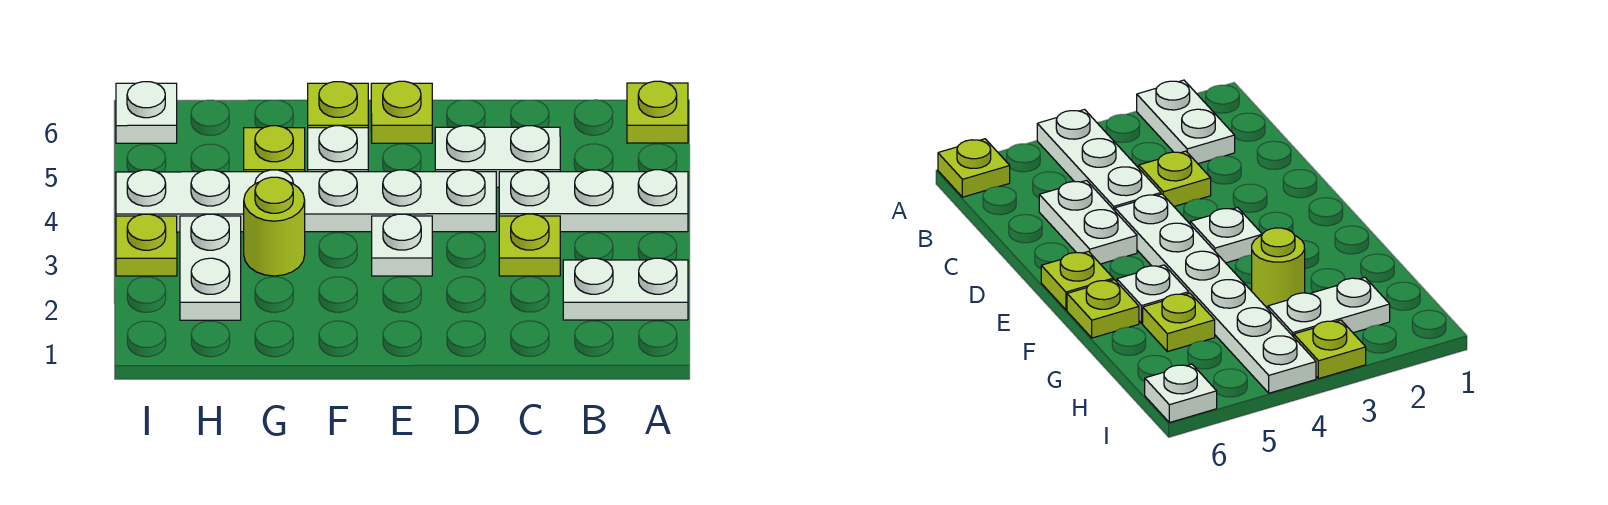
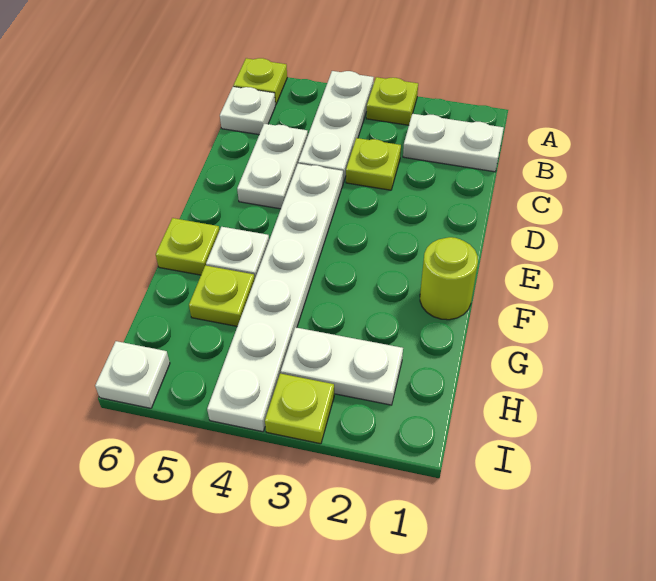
white 1x2 plate [563,258,688,320] -> white 1x2 plate turned to [403,114,504,172]
white 1x1 plate [372,214,432,276] -> white 1x1 plate moved to [220,87,275,135]
lime 1x1 plate [371,81,432,143] -> lime 1x1 plate moved to [366,77,418,125]
lime 1x1 round brick [244,177,305,276] -> lime 1x1 round brick moved to [420,237,478,320]

